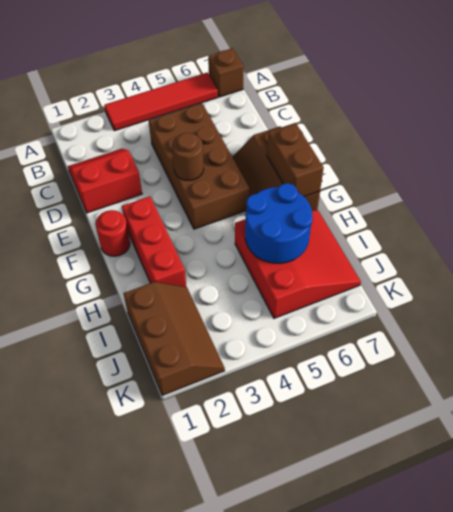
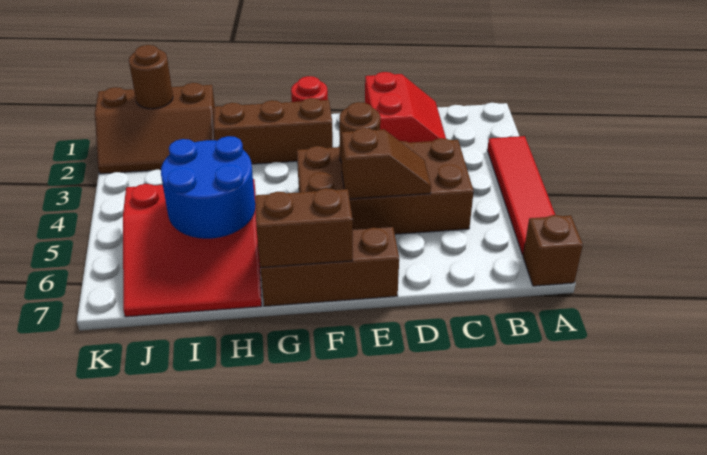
none -> brown 1x2 slope [341,128,431,199]
red 1x3 brick [122,196,186,287] -> brown 1x3 brick [214,98,333,164]
none -> brown 1x1 round brick [129,45,173,109]

